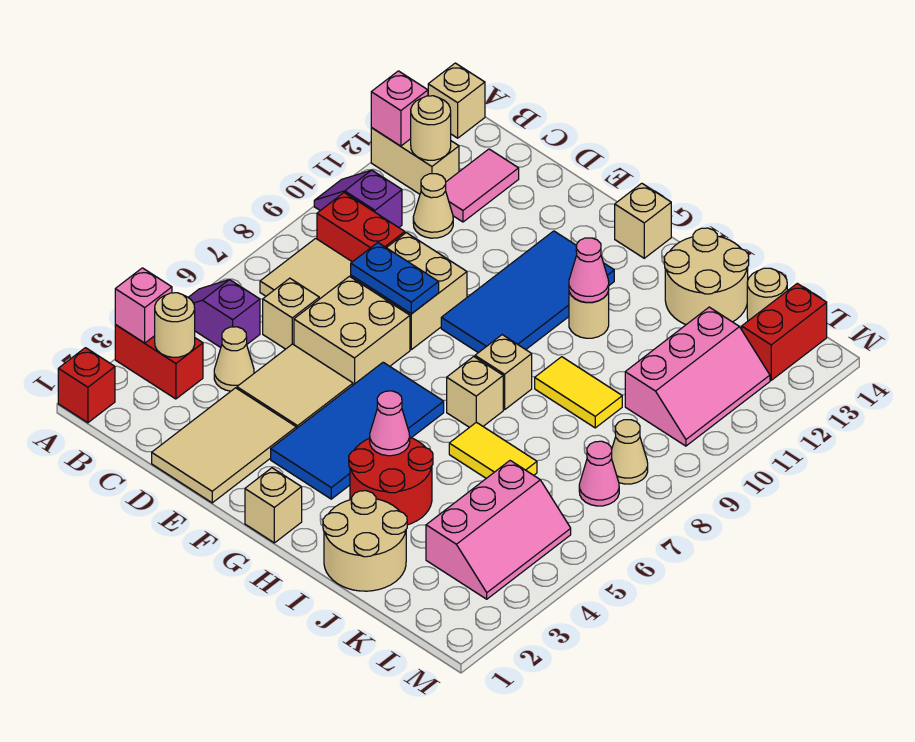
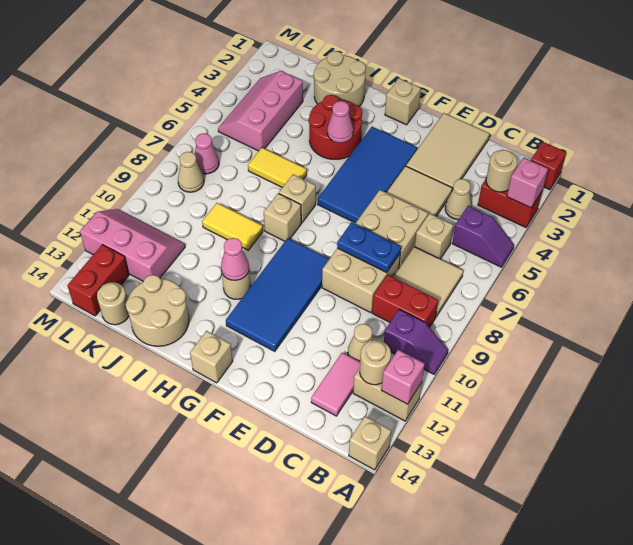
pink 2x3 slope [625,307,770,446] -> pink 2x3 slope turned to [80,209,185,281]

